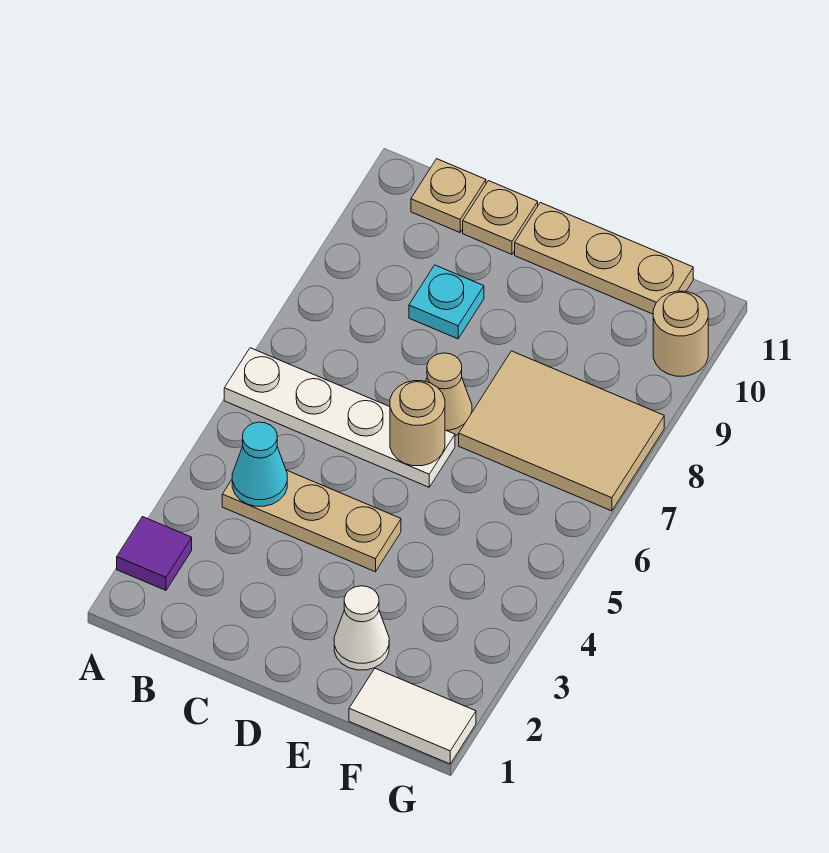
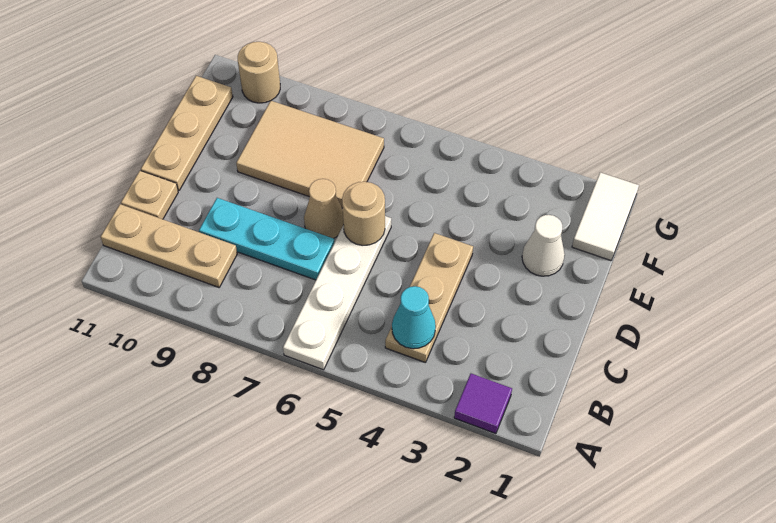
tan 1x1 plate [411,159,486,232] -> tan 1x3 plate [101,204,237,287]
cyan 1x1 plate [409,265,484,339] -> cyan 1x3 plate [199,198,335,280]
tan 2x3 tile [459,351,664,511] -> tan 2x3 tile turned to [236,101,384,208]

